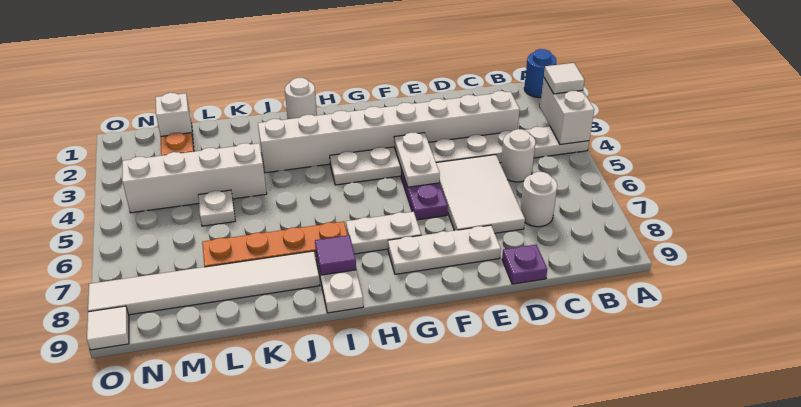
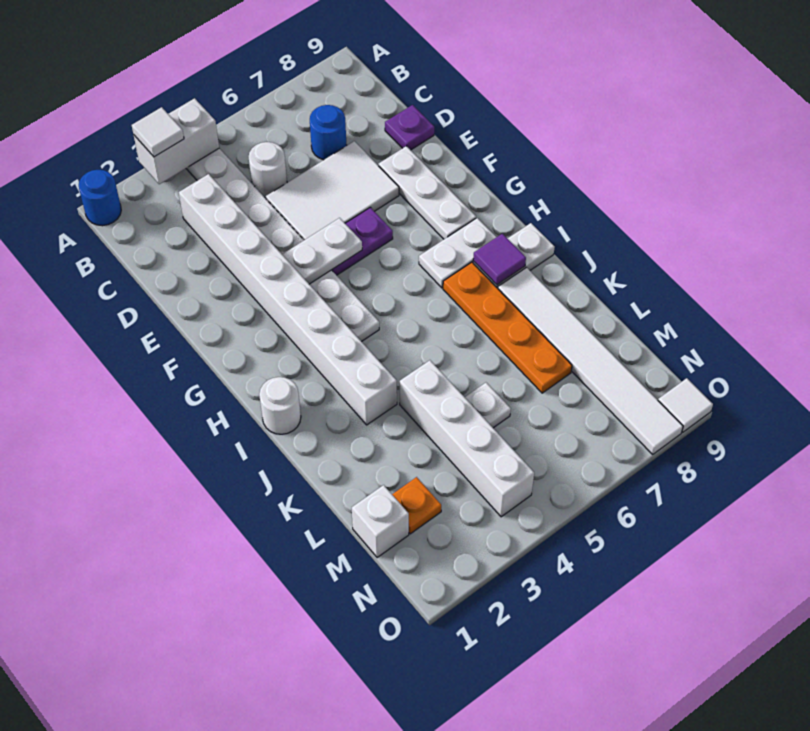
white 1x1 round brick [521,172,557,227] -> blue 1x1 round brick [310,105,347,160]
white 1x2 plate [346,212,421,254] -> white 1x2 plate turned to [419,218,496,288]

